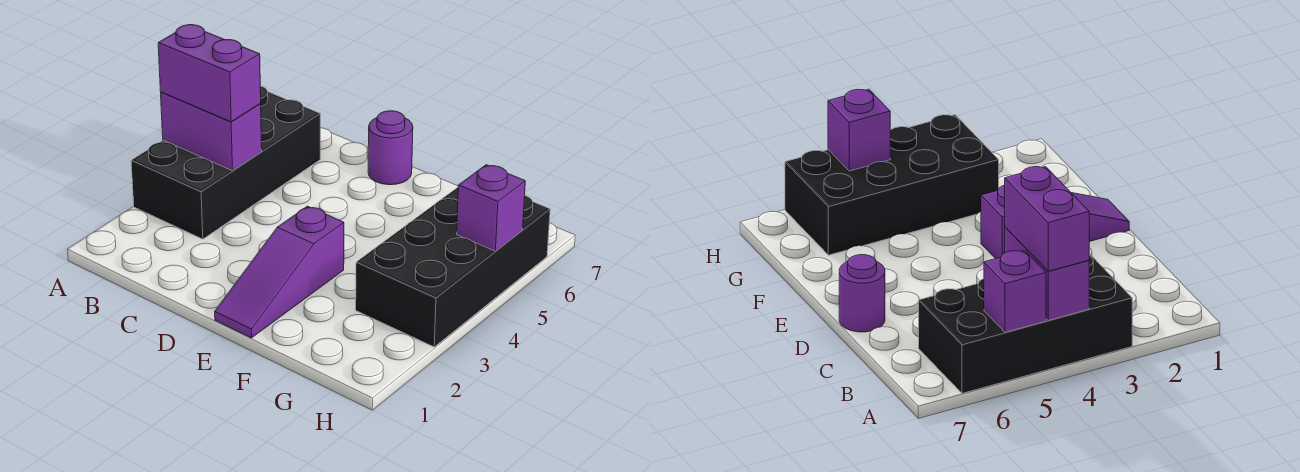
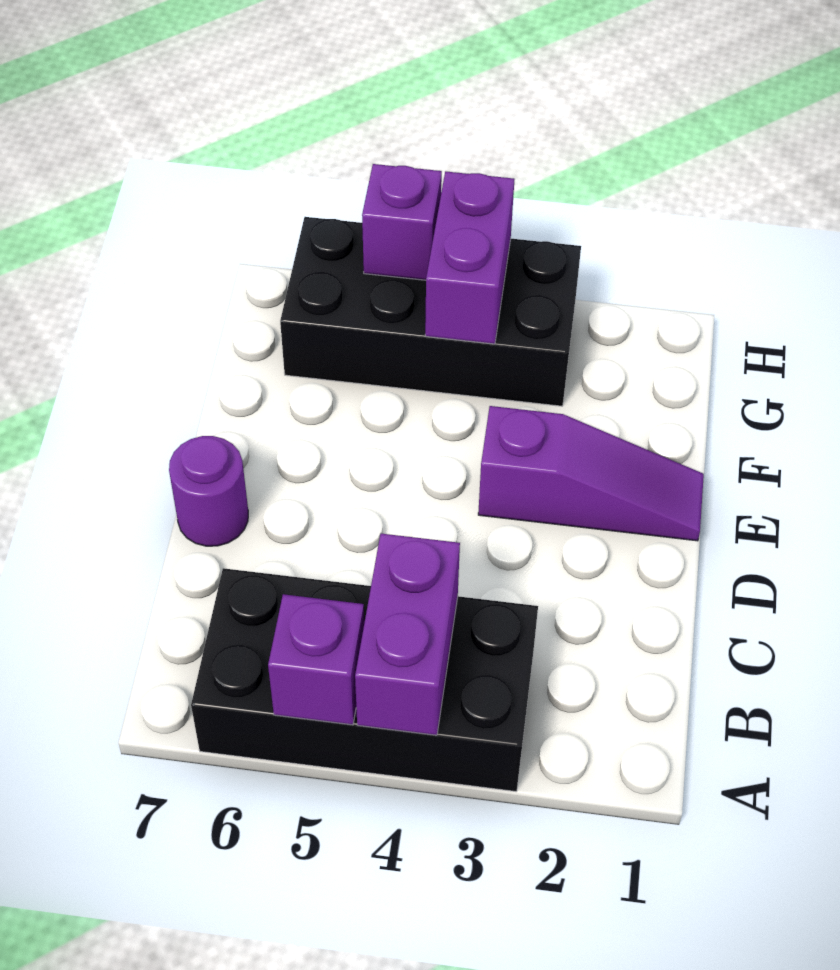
purple 1x2 brick [158,25,261,122] -> purple 1x2 brick moved to [425,171,514,344]

